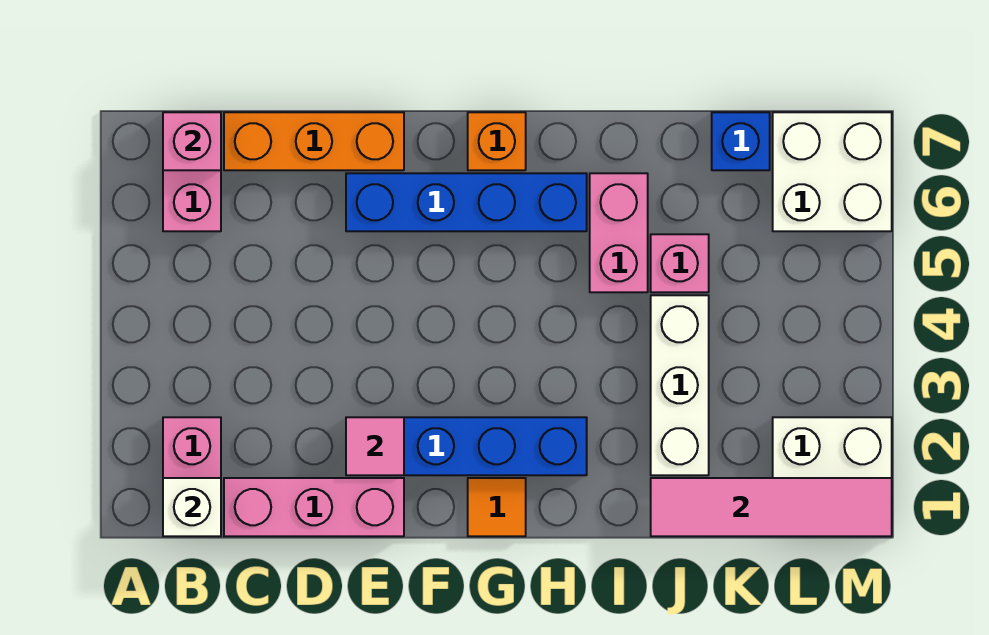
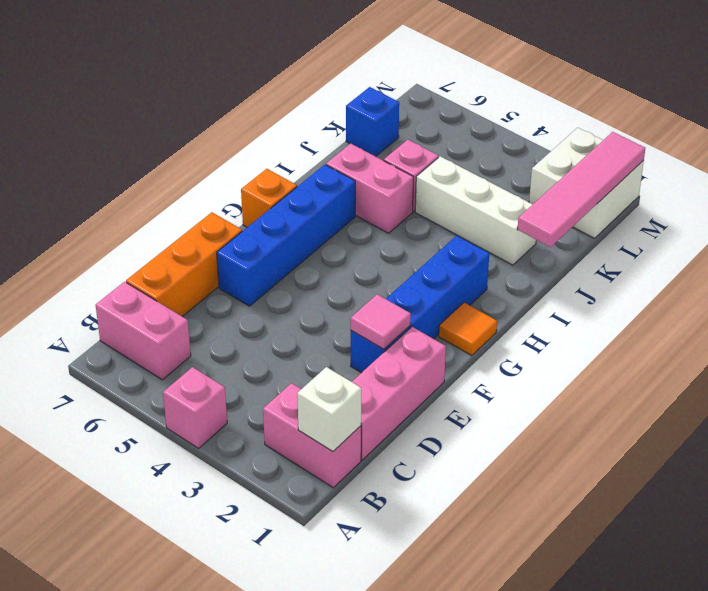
pink 1x1 brick [163,112,221,170] -> pink 1x1 brick moved to [163,367,227,448]
white 2x2 brick [773,112,892,231] -> none

